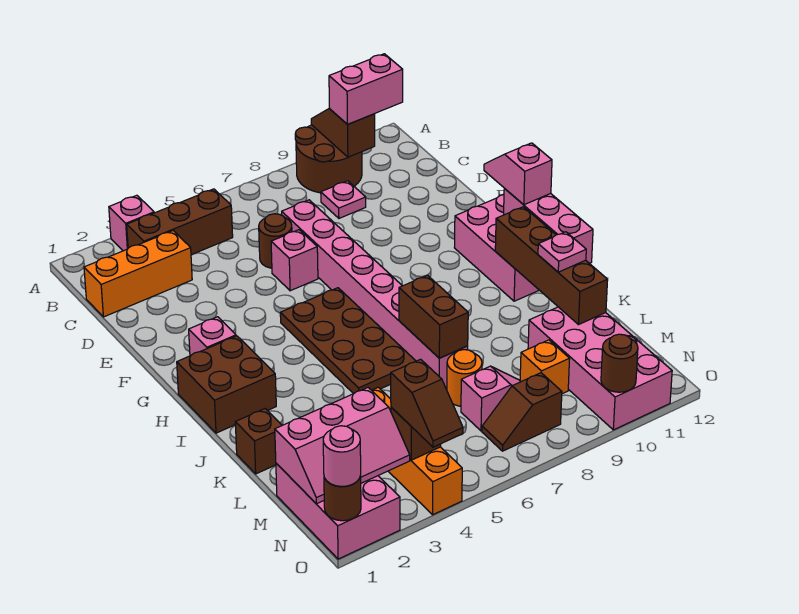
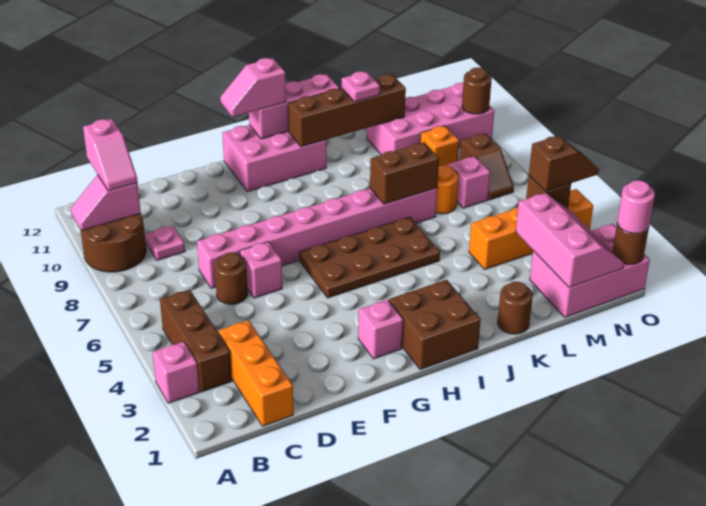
brown 1x2 slope [311,108,375,157] -> pink 1x2 slope [71,175,141,231]
pink 1x2 brick [329,54,403,124] -> pink 1x2 slope [83,119,138,191]
brown 1x1 brick [235,409,282,474] -> brown 1x1 round brick [498,282,533,334]

